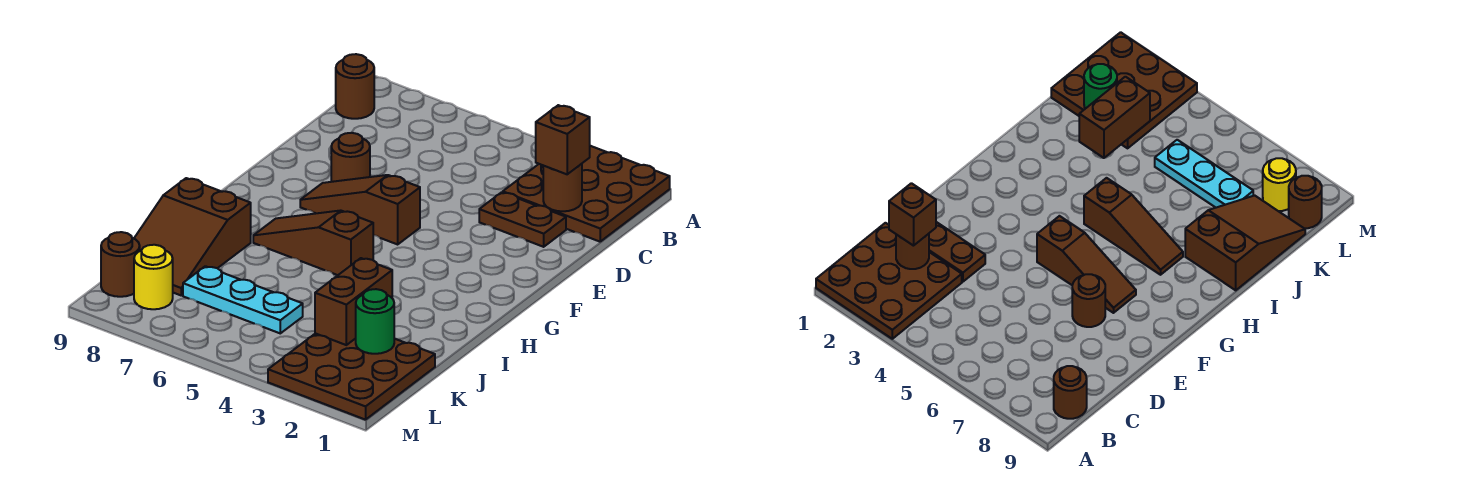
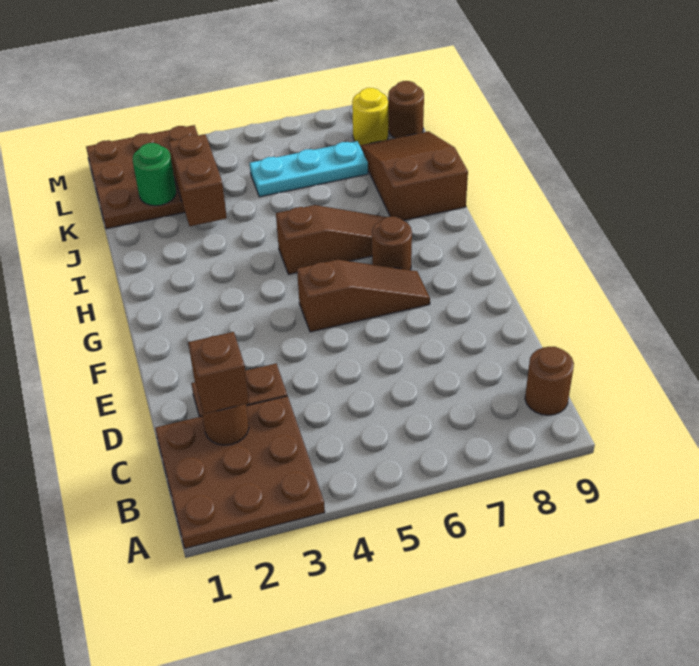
brown 1x1 round brick [331,133,370,182] -> brown 1x1 round brick moved to [372,217,412,270]

